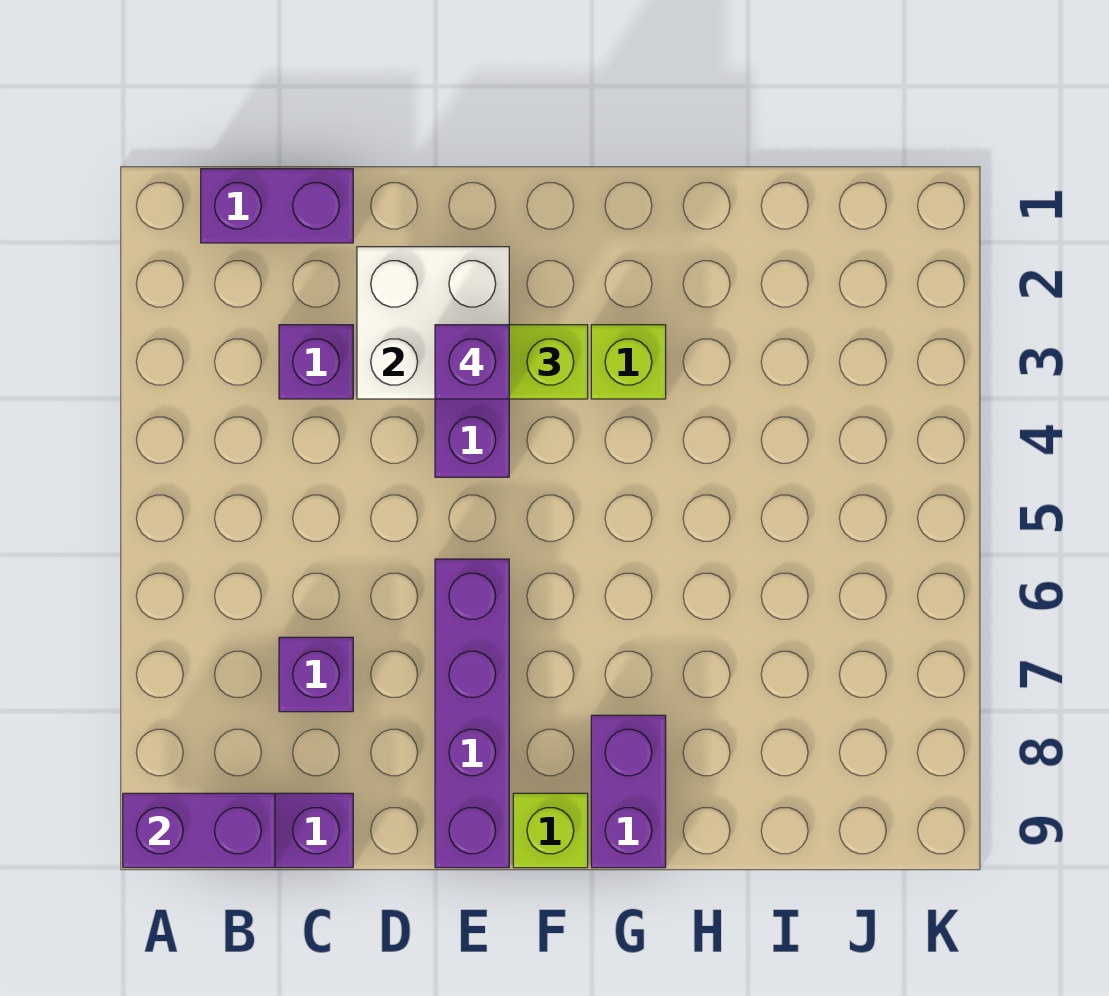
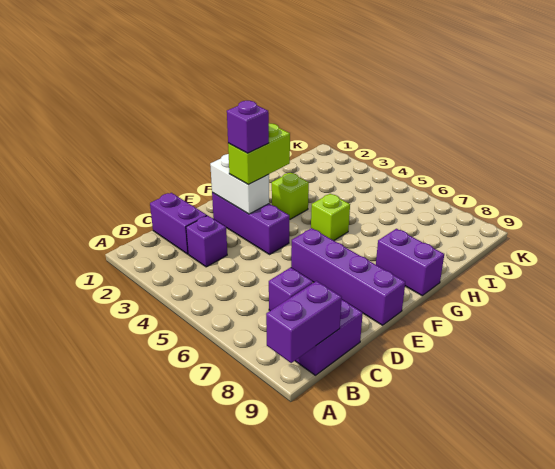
purple 1x2 brick [201,169,353,243] -> purple 1x2 brick turned to [150,193,207,254]
white 2x2 brick [357,247,509,399] -> white 1x2 brick [210,154,269,214]
lime 1x1 brick [513,793,588,868] -> lime 1x1 brick moved to [311,194,350,241]

